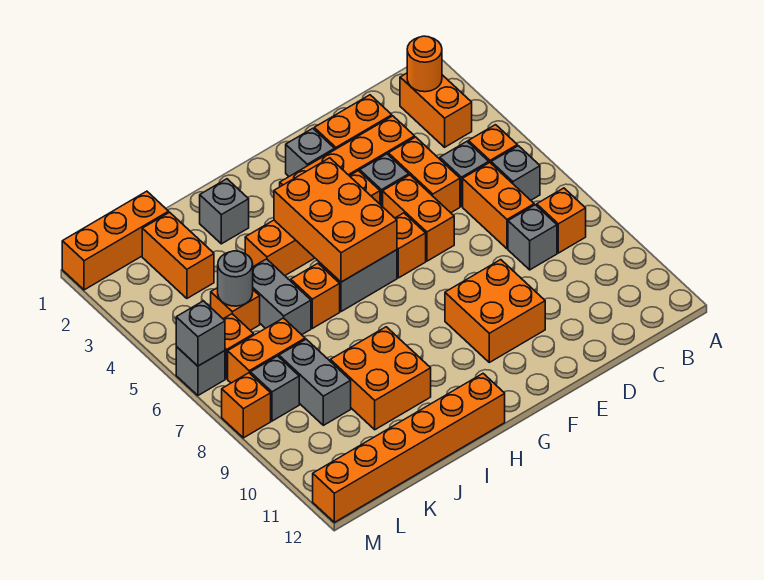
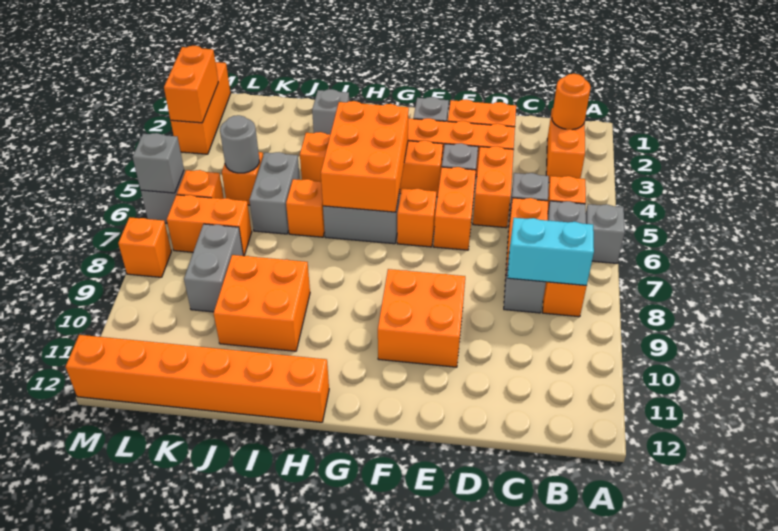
none -> cyan 1x2 brick [508,218,594,286]
orange 1x3 brick [62,191,169,290] -> orange 1x3 brick turned to [171,62,231,154]
orange 1x2 brick [142,212,214,298] -> orange 1x2 brick moved to [164,46,218,123]
grey 1x1 brick [250,356,299,421] -> grey 1x1 brick moved to [586,204,625,263]

